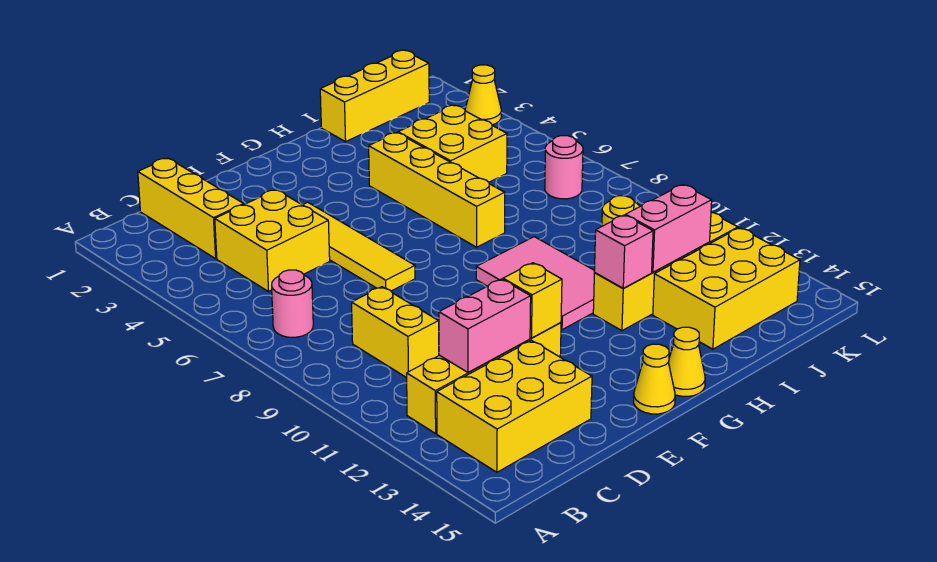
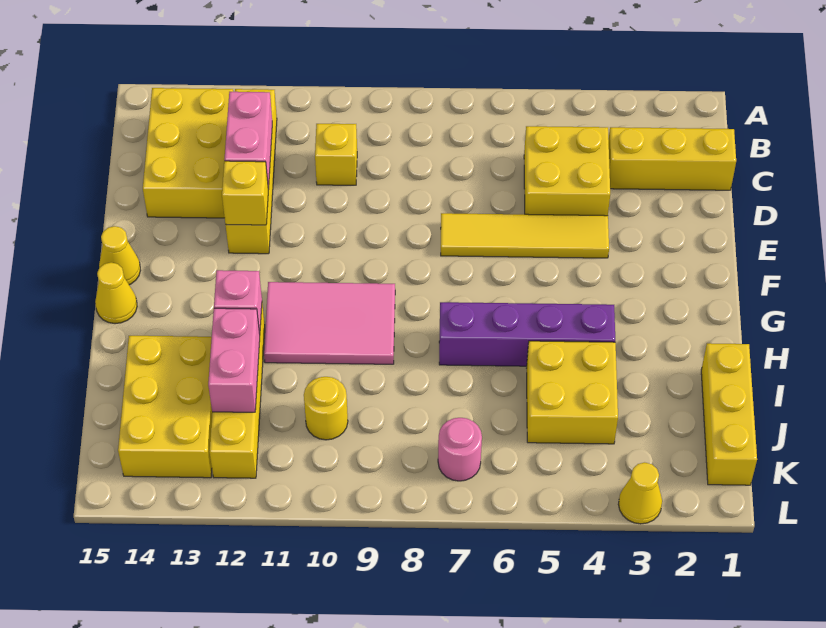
pink 1x1 round brick [272,270,313,337] -> none
yellow 1x2 brick [352,287,439,378] -> yellow 1x1 brick [315,124,357,185]
yellow 1x4 brick [369,133,505,247] -> purple 1x4 brick [439,302,615,366]

